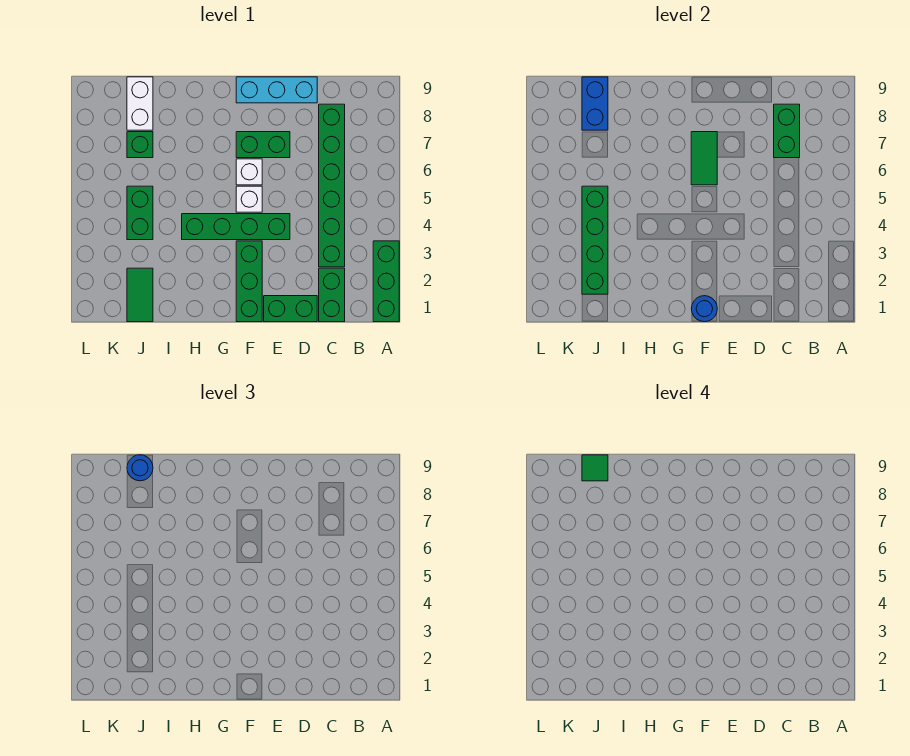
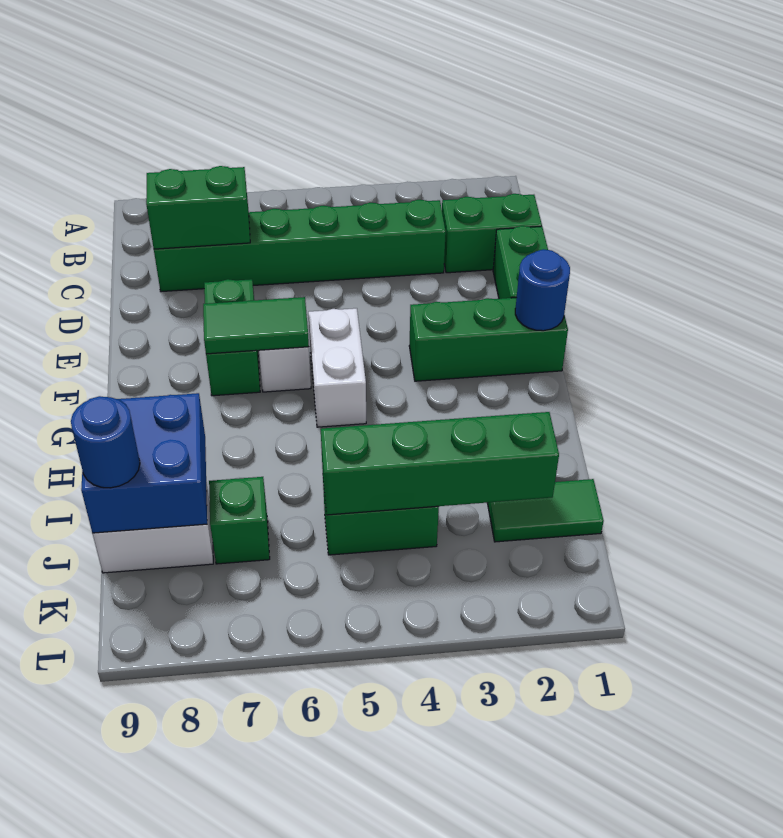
green 1x3 brick [373,241,399,322] -> none
cyan 1x3 brick [236,77,317,103] -> none
green 1x4 brick [182,214,290,240] -> none
white 1x1 brick [236,186,262,212] -> white 1x2 brick [308,308,366,427]
blue 1x2 brick [582,77,608,130] -> blue 2x2 brick [81,393,207,533]
green 1x1 tile [582,455,608,481] -> none

